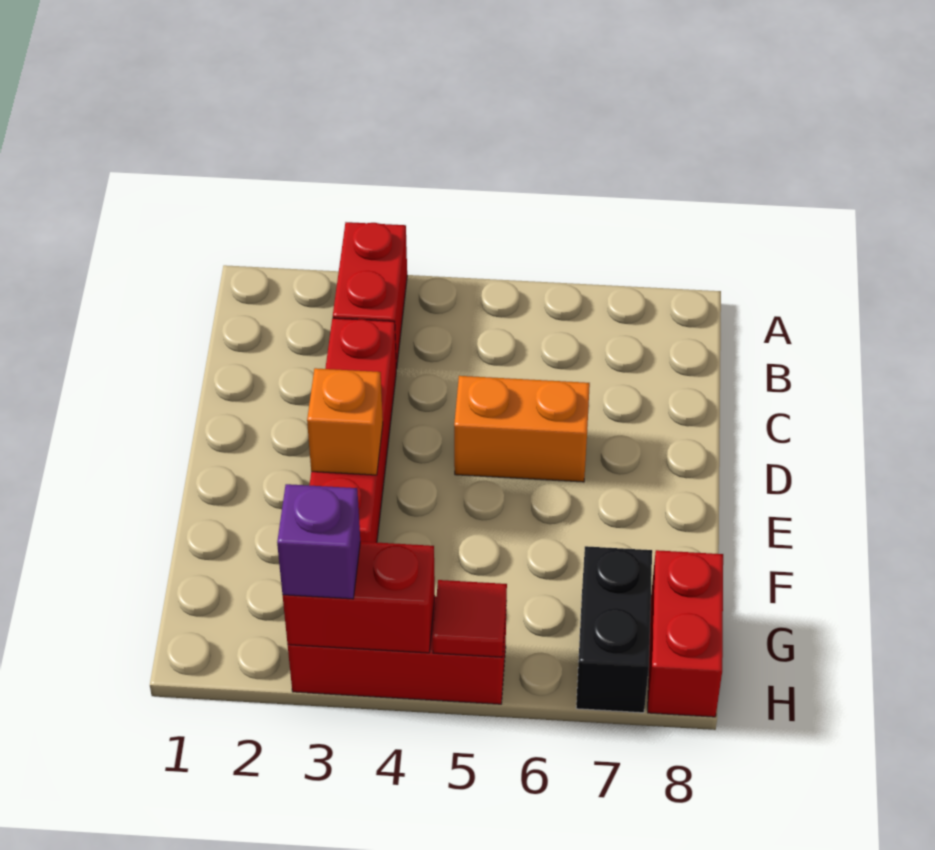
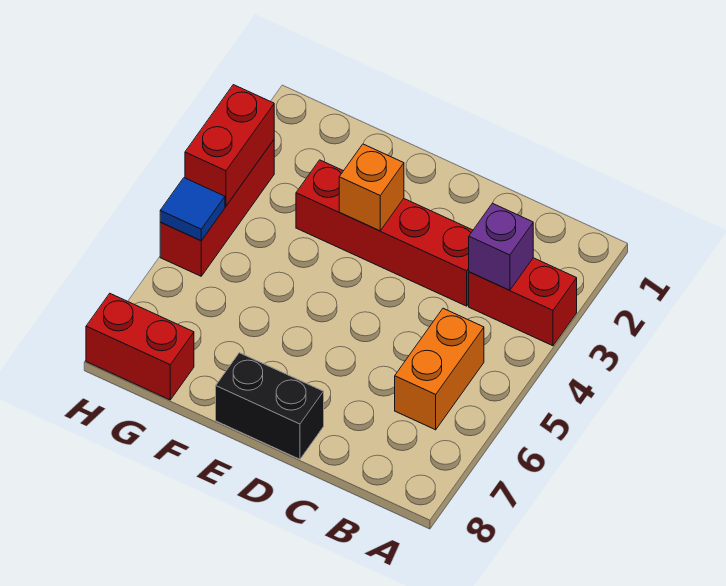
orange 1x2 brick [454,376,590,482] -> orange 1x2 brick moved to [395,308,484,430]
black 1x2 brick [576,546,652,713] -> black 1x2 brick moved to [216,353,324,459]
purple 1x1 brick [277,484,360,599] -> purple 1x1 brick moved to [469,203,533,290]
red 1x1 tile [433,580,507,657] -> blue 1x1 tile [160,178,225,241]

